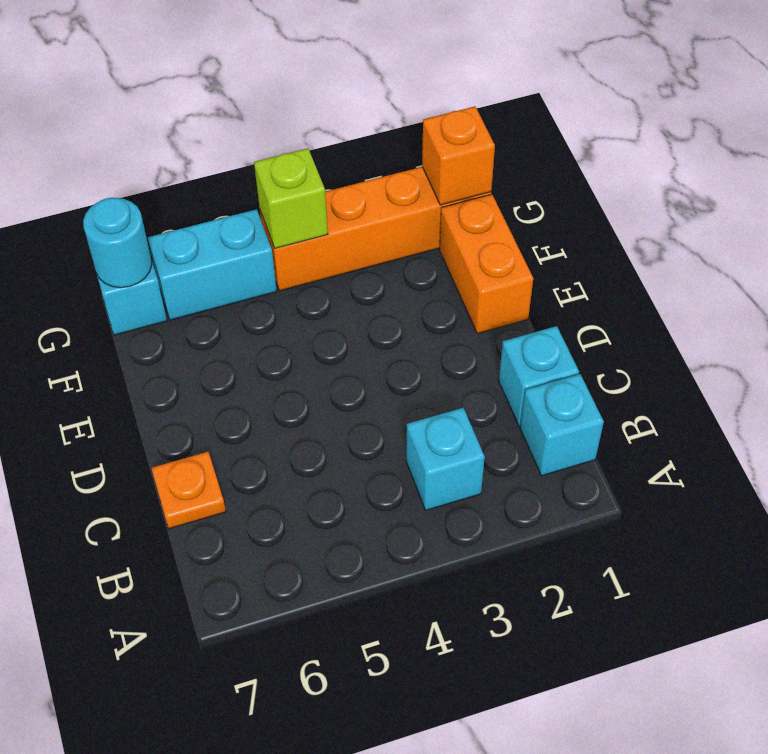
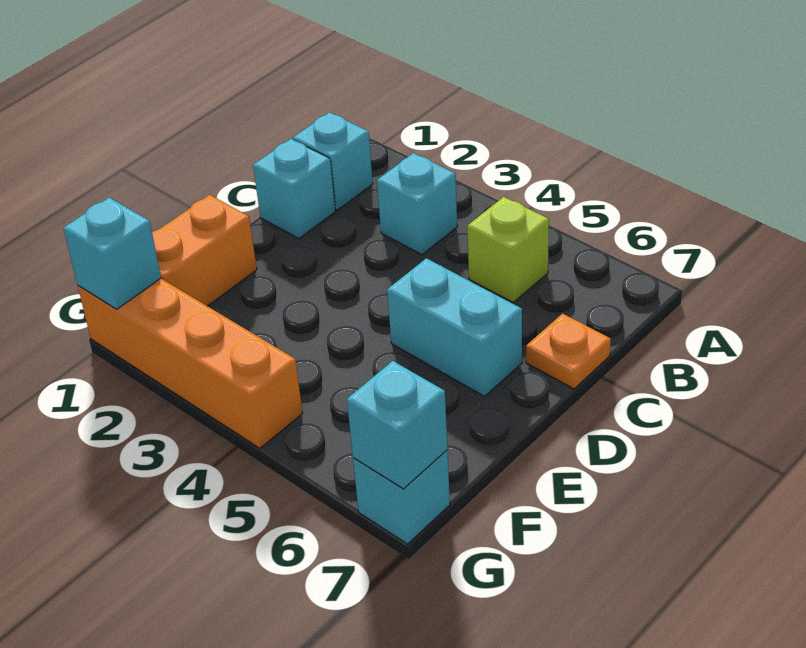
orange 1x1 brick [422,106,495,205] -> cyan 1x1 brick [63,198,161,309]
lime 1x1 brick [254,148,328,248] -> lime 1x1 brick moved to [468,197,549,302]
cyan 1x2 brick [148,209,277,320] -> cyan 1x2 brick moved to [387,258,522,396]
cyan 1x1 round brick [83,198,152,288] -> cyan 1x1 brick [347,361,447,489]

